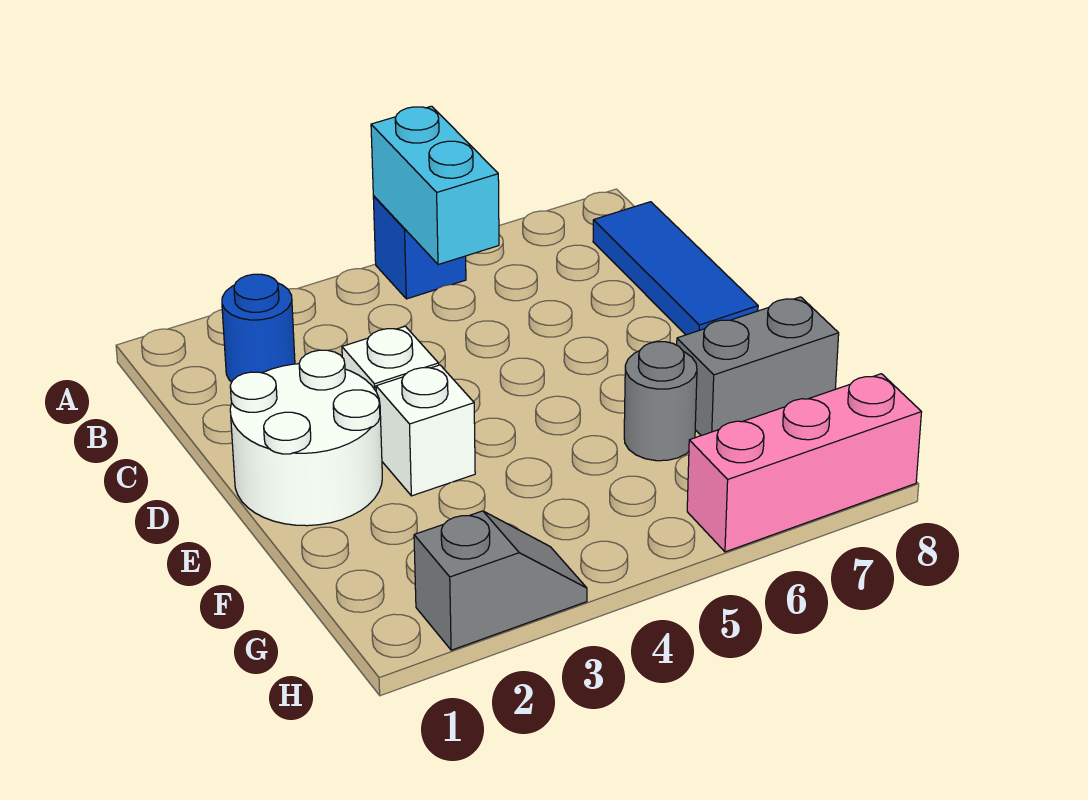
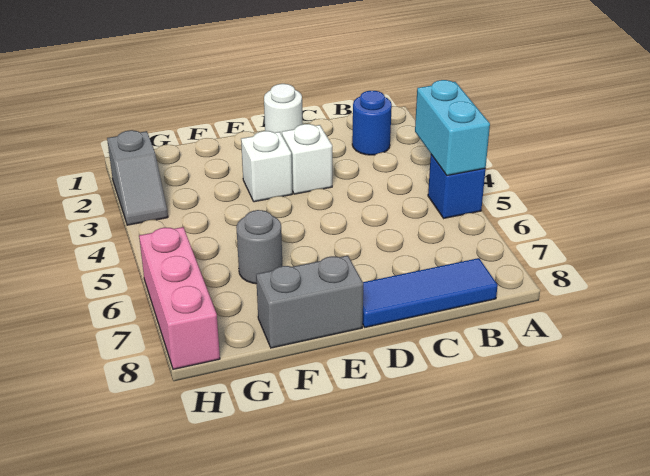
cyan 1x2 brick [371,106,499,265] -> cyan 1x2 brick turned to [415,80,490,175]
white 2x2 round brick [230,350,382,526] -> white 1x1 round brick [264,84,303,135]
grey 1x2 brick [677,297,839,436] -> grey 1x2 brick turned to [256,256,363,348]

